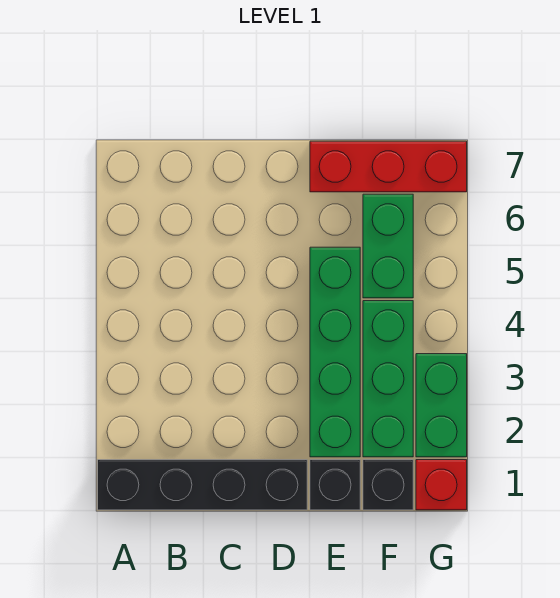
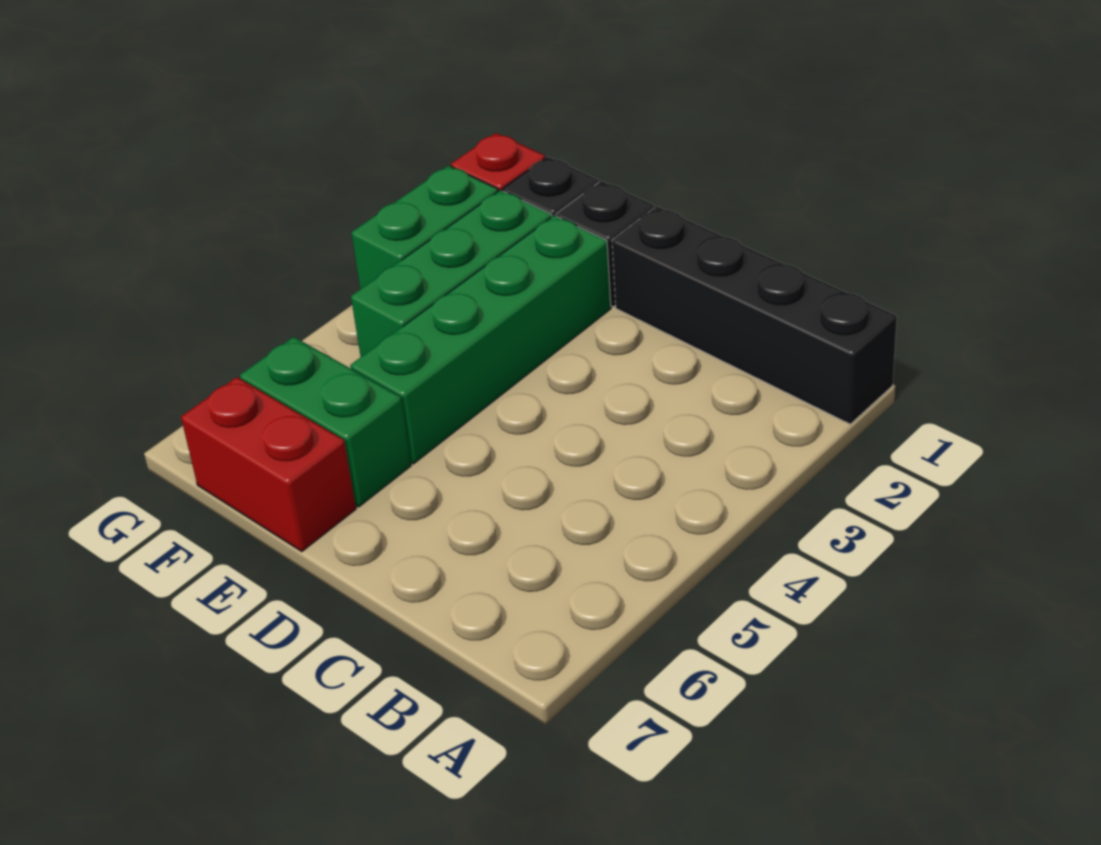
red 1x3 brick [310,141,467,192] -> red 1x2 brick [181,377,356,551]
green 1x2 brick [363,194,413,298] -> green 1x2 brick turned to [240,337,411,507]

